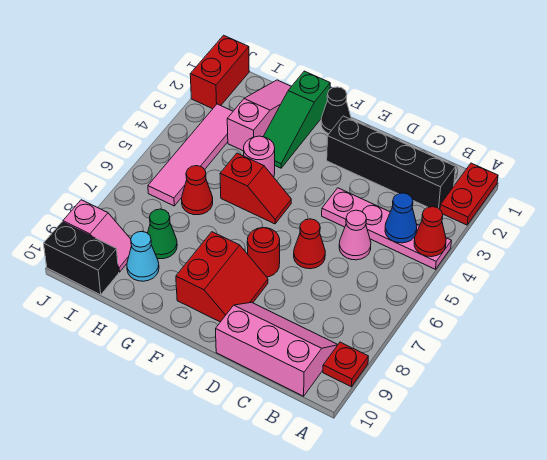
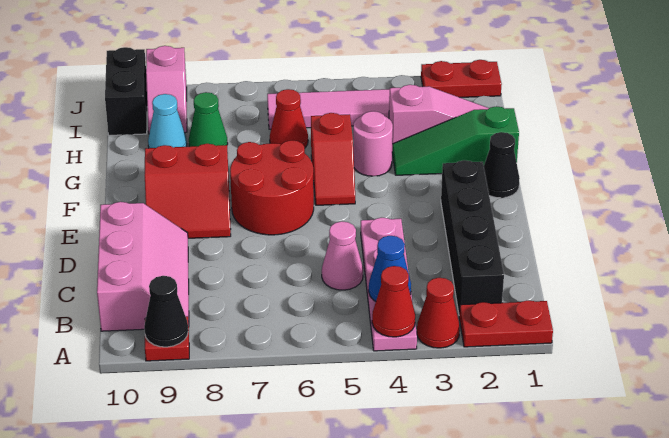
none -> black 1x1 cone [144,276,188,347]
red 1x1 cone [294,219,325,269] -> red 1x1 cone moved to [417,278,460,348]
red 1x1 round brick [247,228,280,277] -> red 2x2 round brick [230,140,314,235]
red 1x2 brick [190,35,249,109] -> red 1x2 plate [421,60,502,97]

